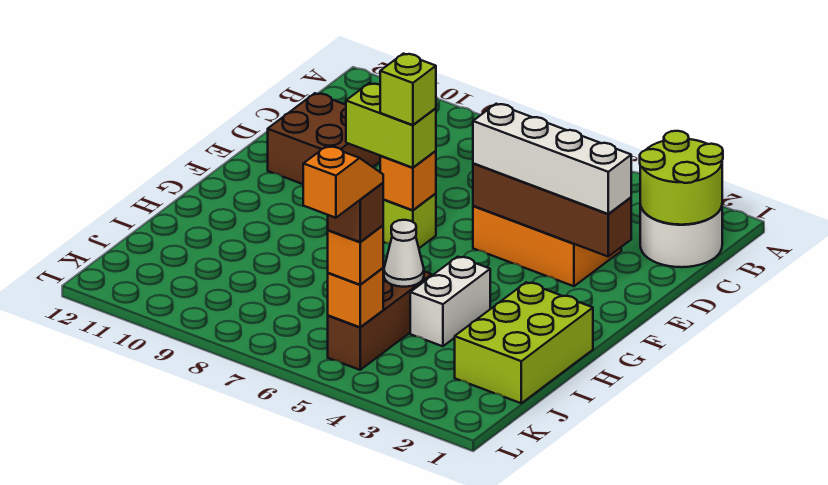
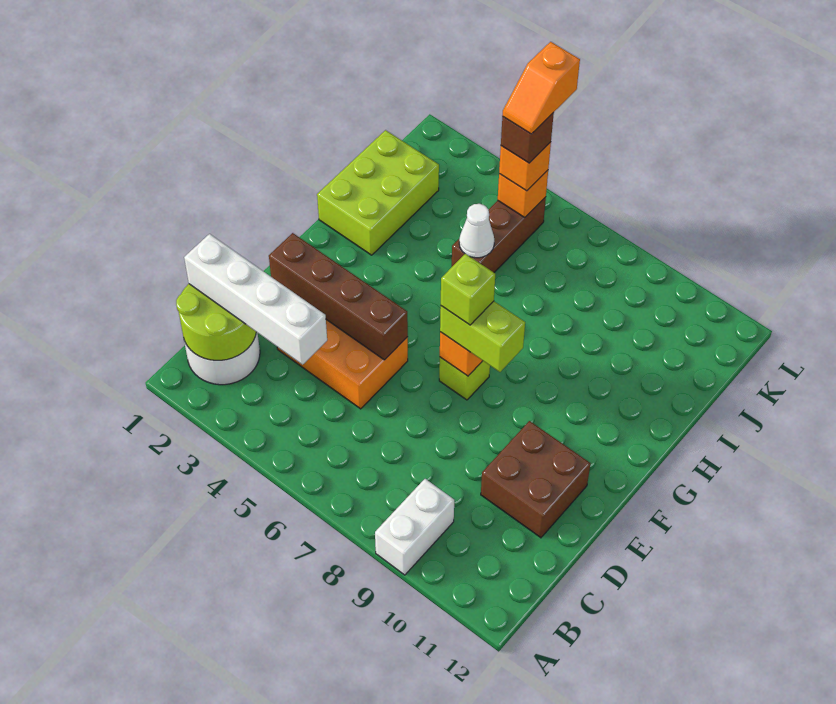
white 1x4 brick [473,104,631,214] -> white 1x4 brick moved to [184,234,327,365]
white 1x2 brick [410,257,490,346] -> white 1x2 brick moved to [375,479,454,575]

